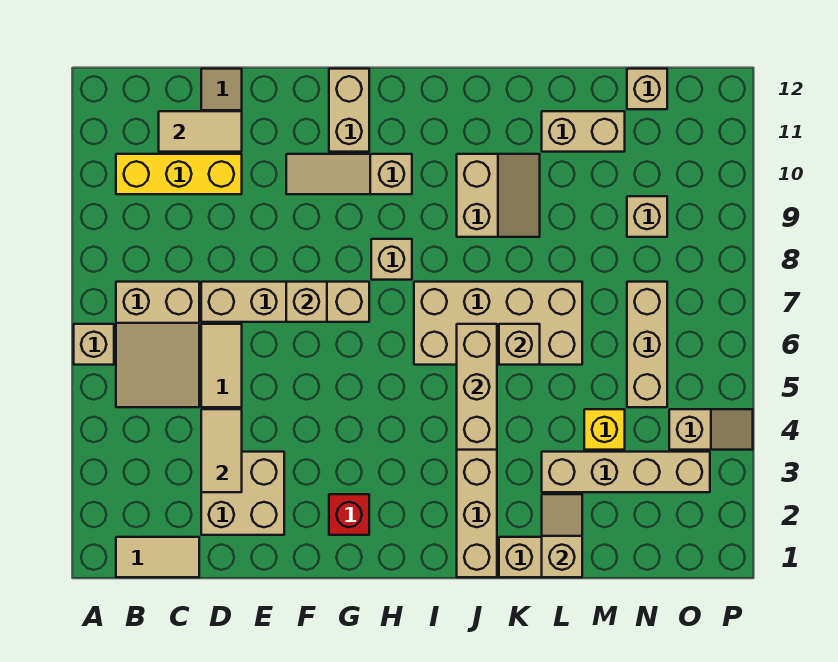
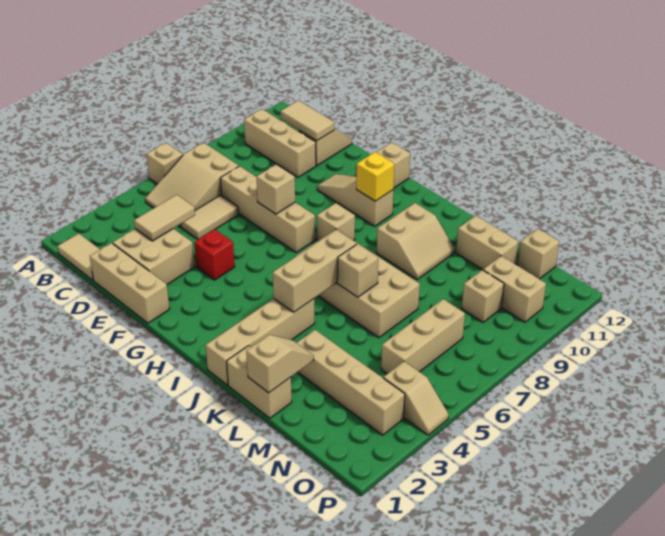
yellow 1x3 brick [116,154,242,194] -> tan 1x3 brick [244,109,316,177]
none -> tan 1x3 brick [90,243,169,323]
red 1x1 brick [329,494,369,535] -> red 1x1 brick moved to [194,229,235,280]
yellow 1x1 brick [584,409,625,450] -> yellow 1x1 brick moved to [356,152,394,201]
none -> tan 1x2 brick [483,256,546,322]

